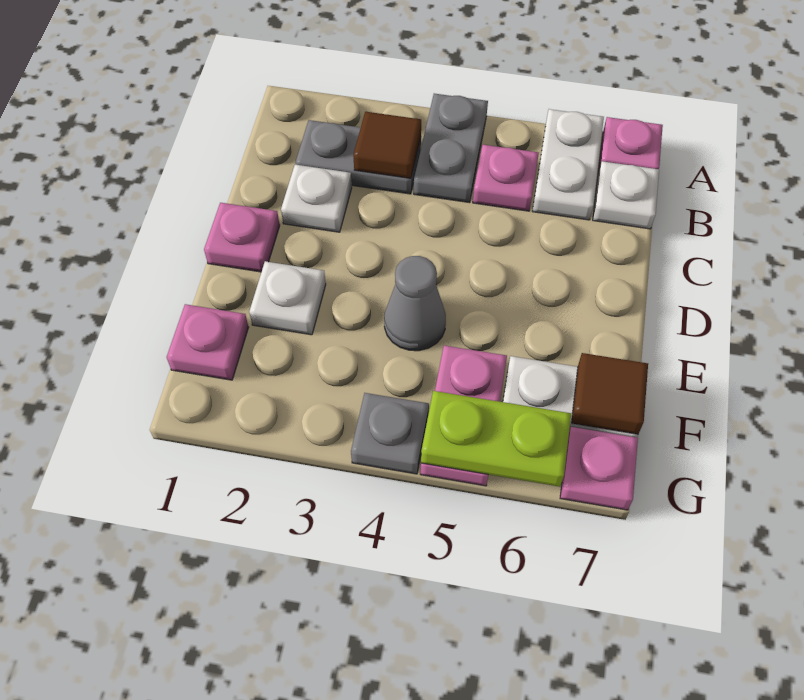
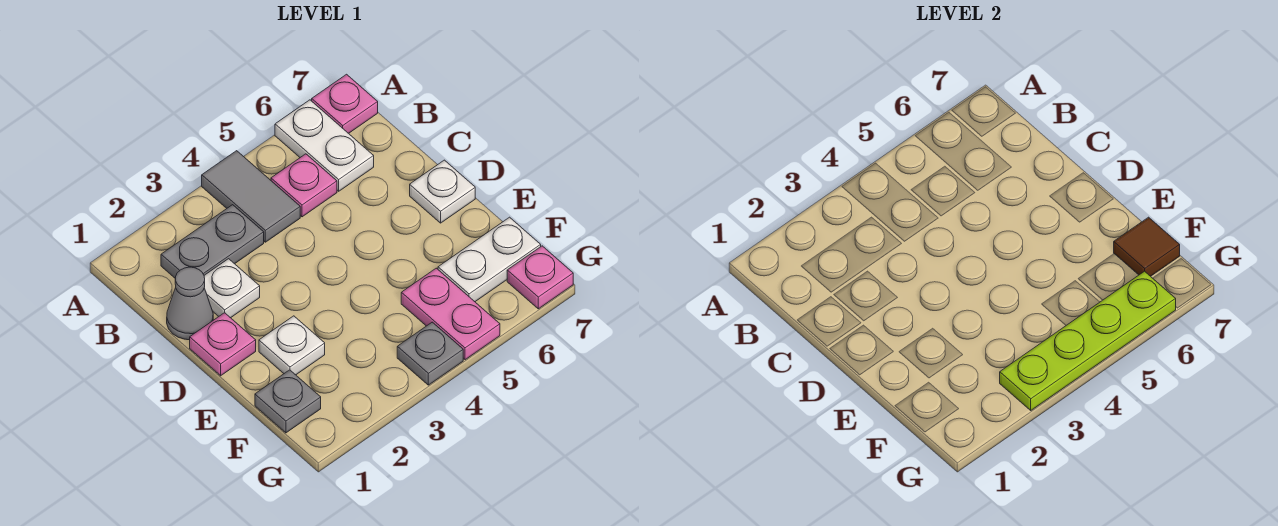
grey 1x2 plate [414,94,488,203] -> grey 1x2 tile [202,151,300,242]
brown 1x1 tile [353,112,421,178] -> none
white 1x1 plate [593,161,659,229] -> white 1x1 plate moved to [410,160,475,223]
grey 1x1 cone [384,256,446,351] -> grey 1x1 cone moved to [167,267,213,340]
pink 1x1 plate [167,304,249,380] -> grey 1x1 plate [255,370,321,433]
lime 1x2 plate [421,391,571,487] -> lime 1x4 plate [1000,271,1176,410]

